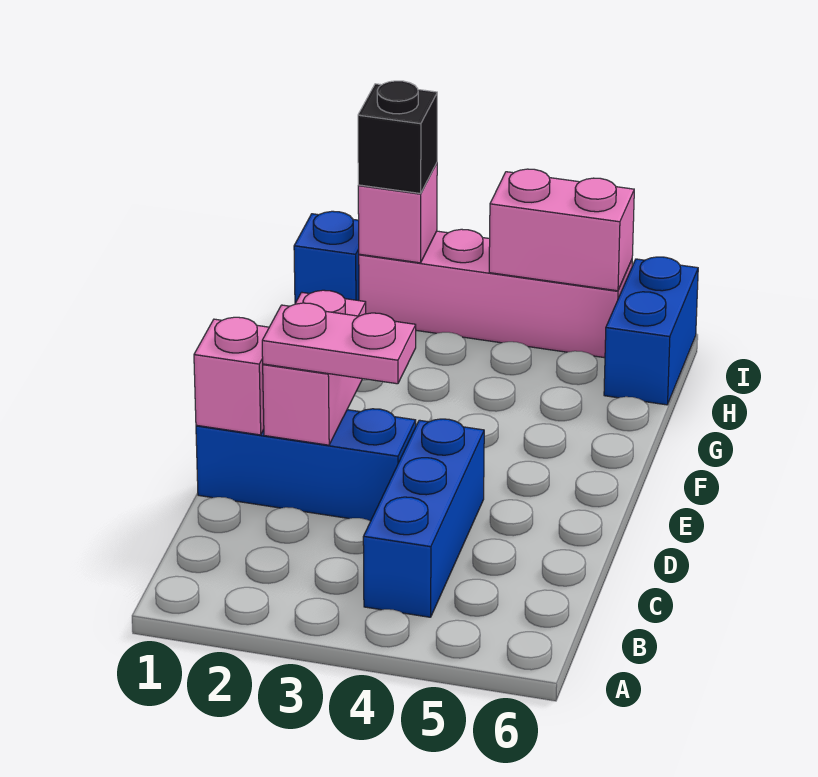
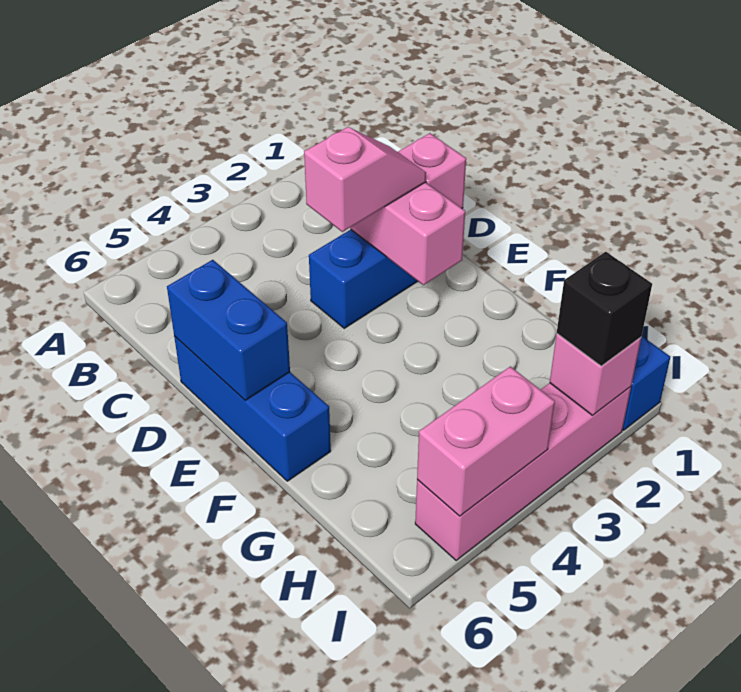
blue 1x3 brick [363,419,484,617] -> blue 1x3 brick moved to [174,336,331,481]
pink 1x2 plate [262,303,416,384] -> pink 1x2 slope [304,127,426,232]
blue 1x2 brick [604,257,698,405] -> blue 1x2 brick moved to [167,260,290,400]

